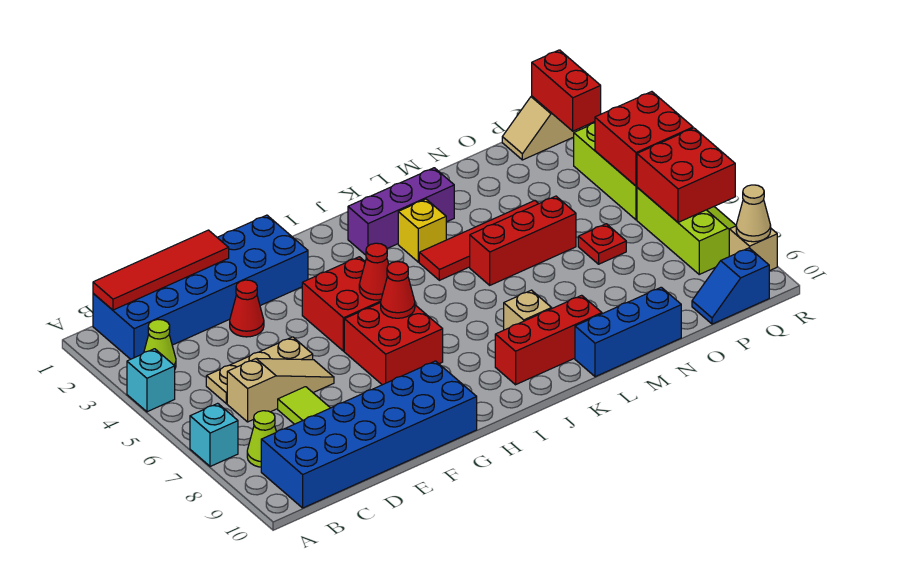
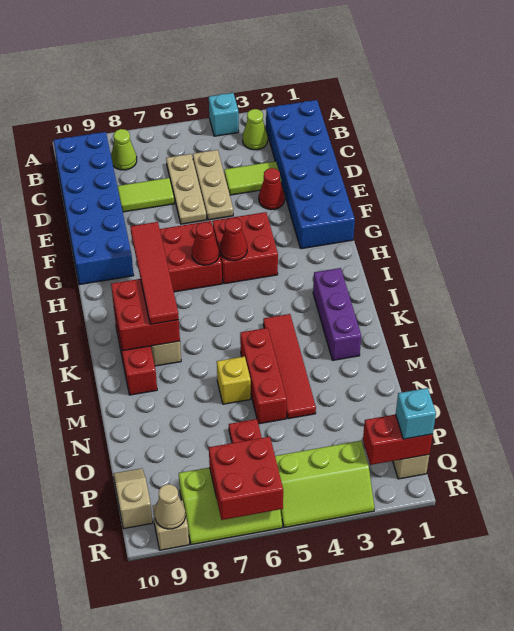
cyan 1x1 brick [190,403,238,466] -> cyan 1x1 brick moved to [396,388,436,439]
red 1x4 tile [93,230,229,310] -> red 1x4 tile moved to [130,222,179,324]
tan 1x3 slope [227,358,334,422] -> tan 1x3 plate [166,154,206,224]
none -> lime 1x2 tile [224,161,281,195]
yellow 1x1 brick [398,199,446,262] -> yellow 1x1 brick moved to [217,356,251,404]
blue 1x3 brick [575,287,681,377] -> none
blue 1x2 slope [692,248,769,324] -> tan 1x2 slope [113,468,153,529]
red 2x2 brick [595,92,693,186] -> red 2x2 brick moved to [111,279,180,351]

